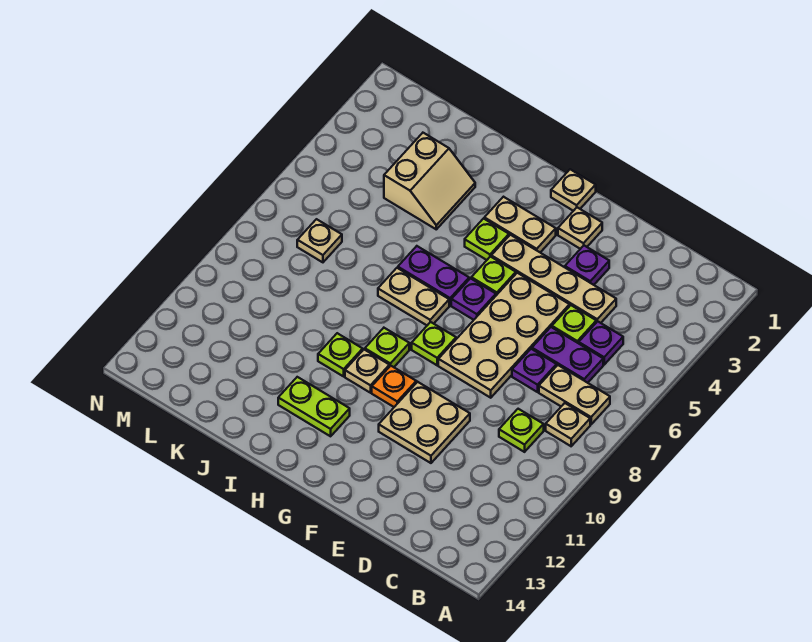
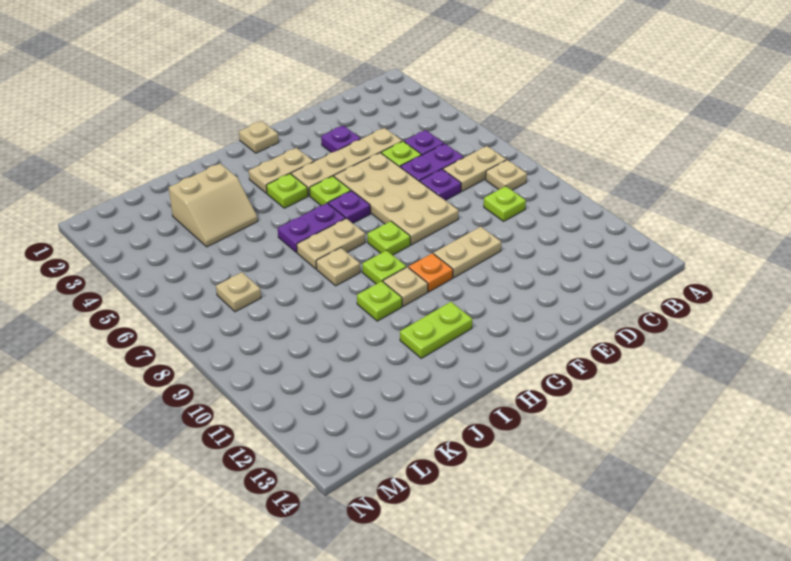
tan 2x2 plate [379,382,470,463] -> tan 1x2 plate [434,227,501,277]
tan 1x1 plate [558,207,602,249] -> tan 1x1 plate moved to [316,248,360,286]
tan 2x2 slope [384,133,475,229] -> tan 2x2 slope turned to [169,163,258,247]

